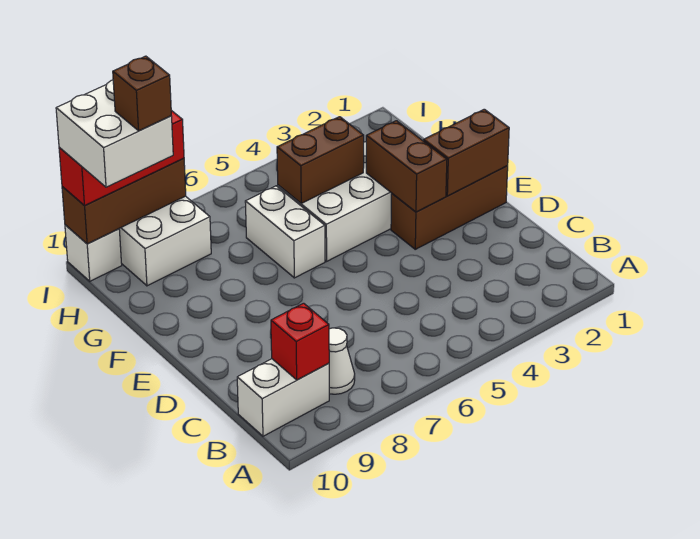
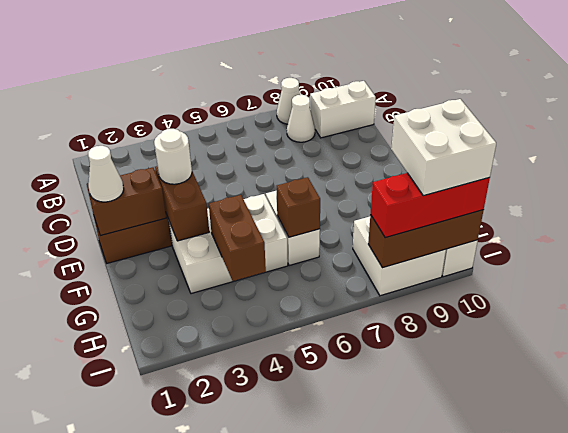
none -> white 1x1 cone [277,78,300,124]
red 1x1 brick [271,303,329,380] -> none
none -> white 1x1 cone [88,146,124,202]
none -> white 1x1 round brick [154,129,192,184]
brown 1x2 brick [277,117,364,203] -> brown 1x2 brick turned to [209,195,266,281]
brown 1x1 brick [113,56,171,131] -> brown 1x1 brick moved to [276,177,320,237]

